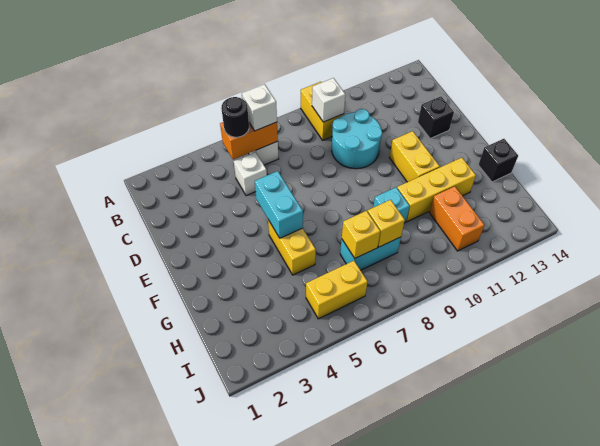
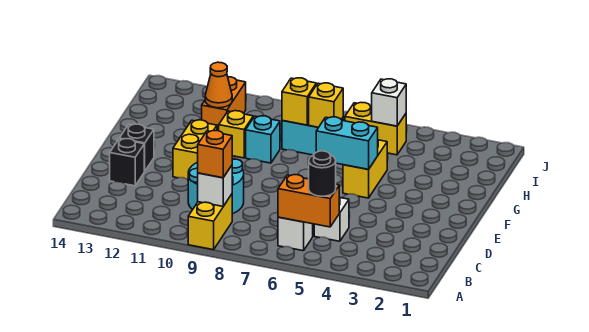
white 1x1 brick [242,84,277,131] -> white 1x1 brick moved to [372,79,406,126]
none -> orange 1x1 brick [198,130,232,178]
cyan 1x2 brick [255,171,303,238] -> cyan 1x2 brick turned to [316,117,378,169]
yellow 1x3 brick [397,158,476,222] -> yellow 1x1 brick [219,111,253,158]
black 1x1 brick [478,139,518,182] -> black 1x1 brick moved to [119,124,154,171]
none -> orange 1x1 cone [205,62,232,108]

